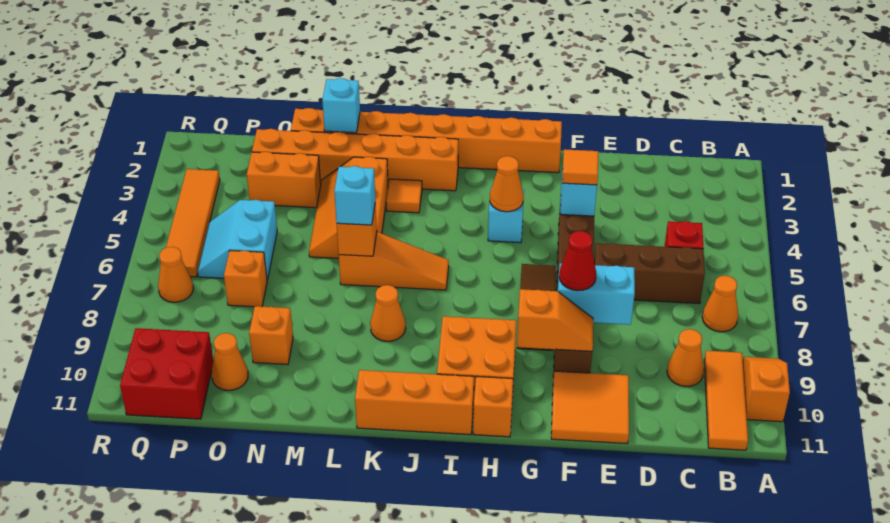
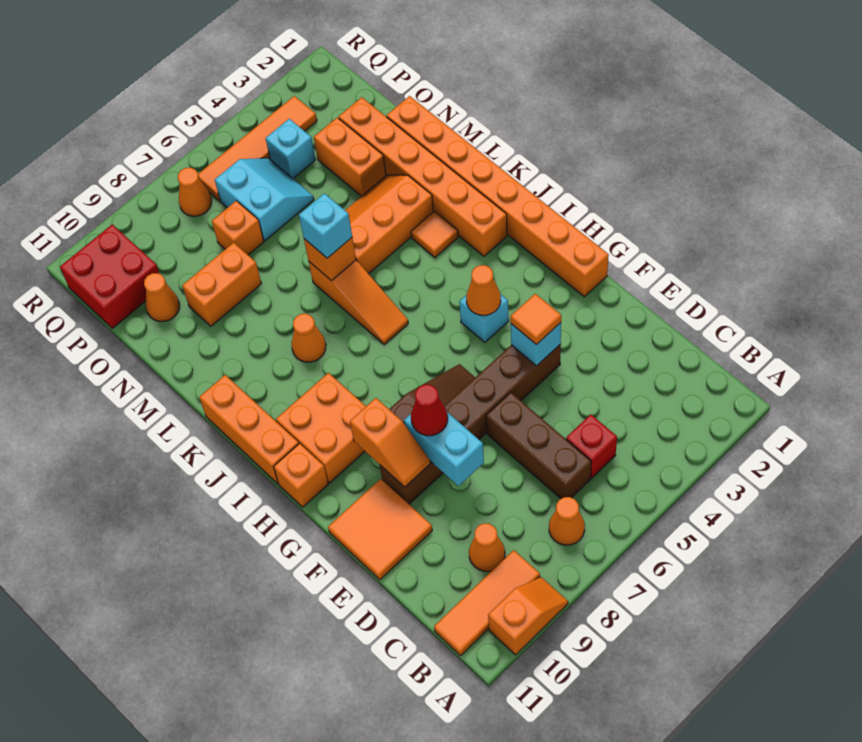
cyan 1x1 brick [322,78,360,133] -> cyan 1x1 brick moved to [266,119,315,178]
orange 1x1 brick [249,306,293,365] -> orange 1x2 brick [182,243,261,326]
cyan 2x2 slope [197,200,277,280] -> cyan 2x2 slope turned to [215,158,314,241]

